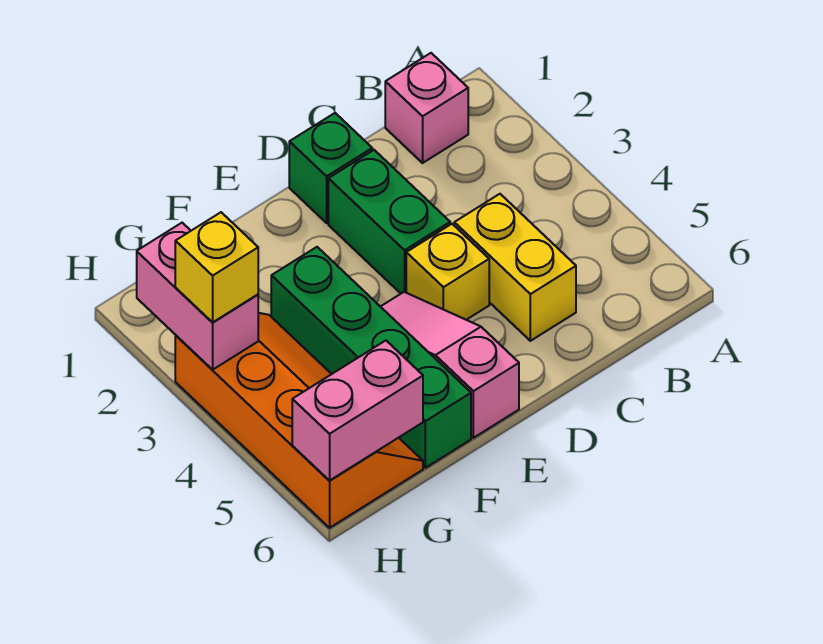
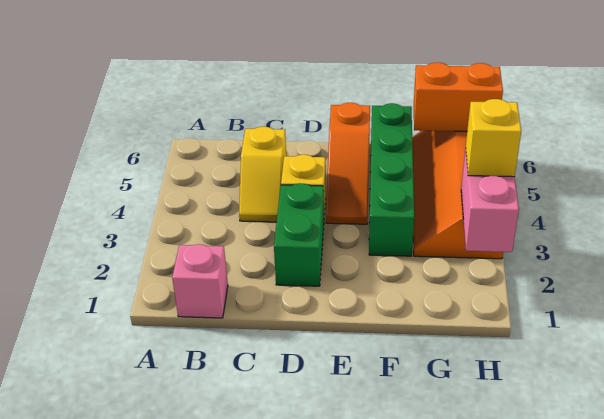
yellow 1x2 brick [454,194,576,341] -> yellow 1x2 slope [239,127,286,222]
green 1x1 brick [289,113,372,223] -> none
pink 1x3 slope [381,292,519,438] -> orange 1x3 slope [326,103,370,224]
pink 1x2 brick [292,341,423,481] -> orange 1x2 brick [414,63,503,131]

